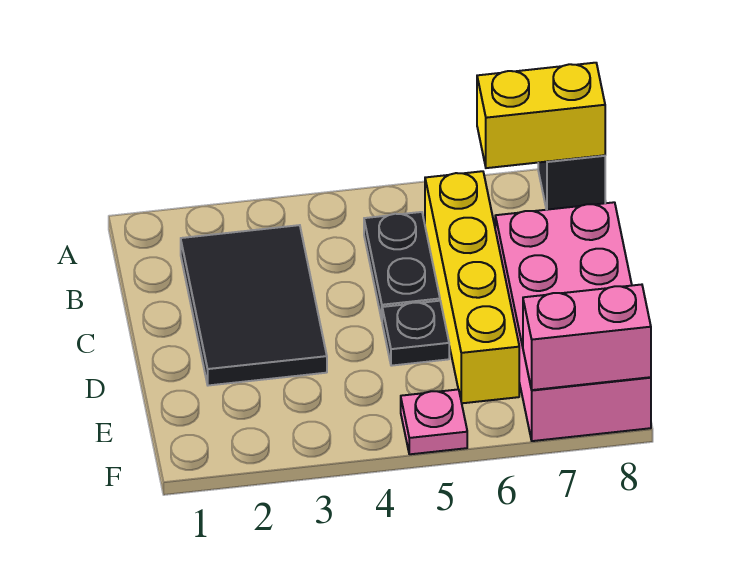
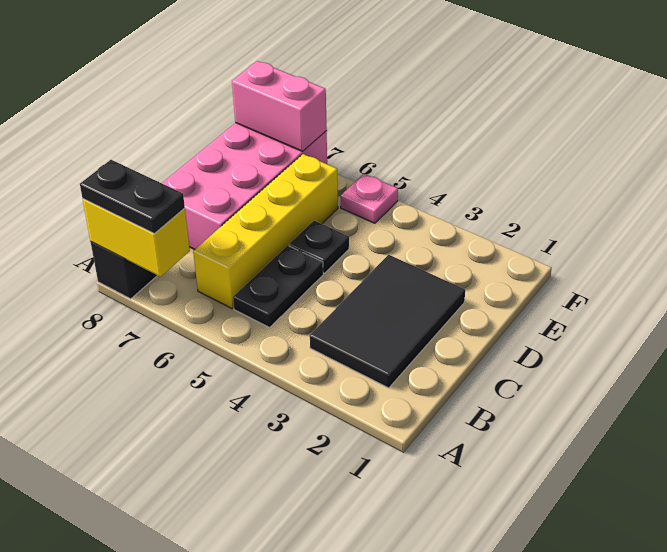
none -> black 1x2 plate [80,160,185,233]

